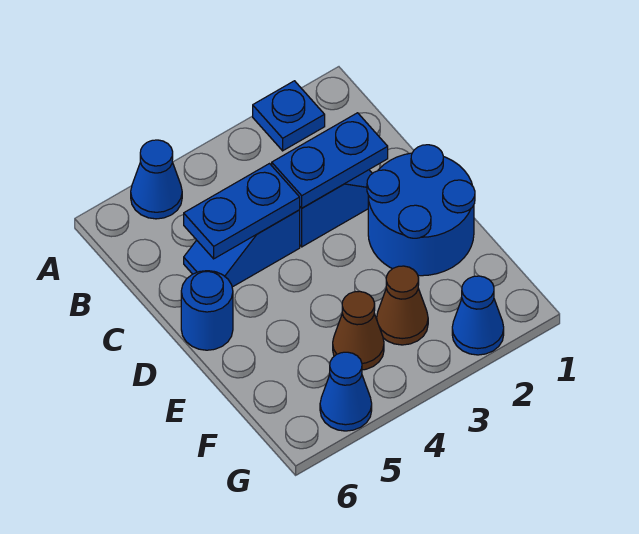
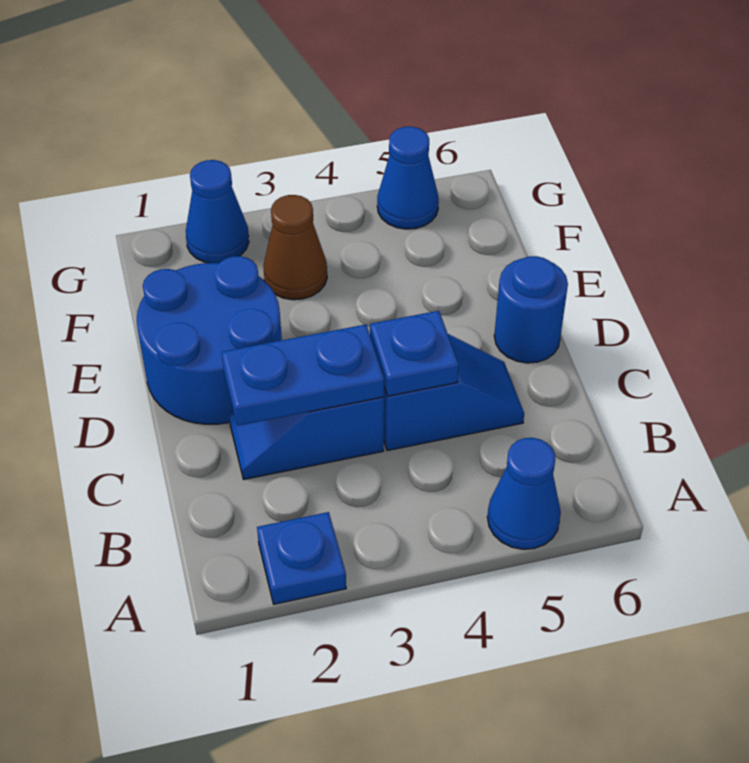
blue 1x2 plate [184,164,300,259] -> blue 1x1 plate [370,311,459,396]
brown 1x1 cone [333,291,384,370] -> none

